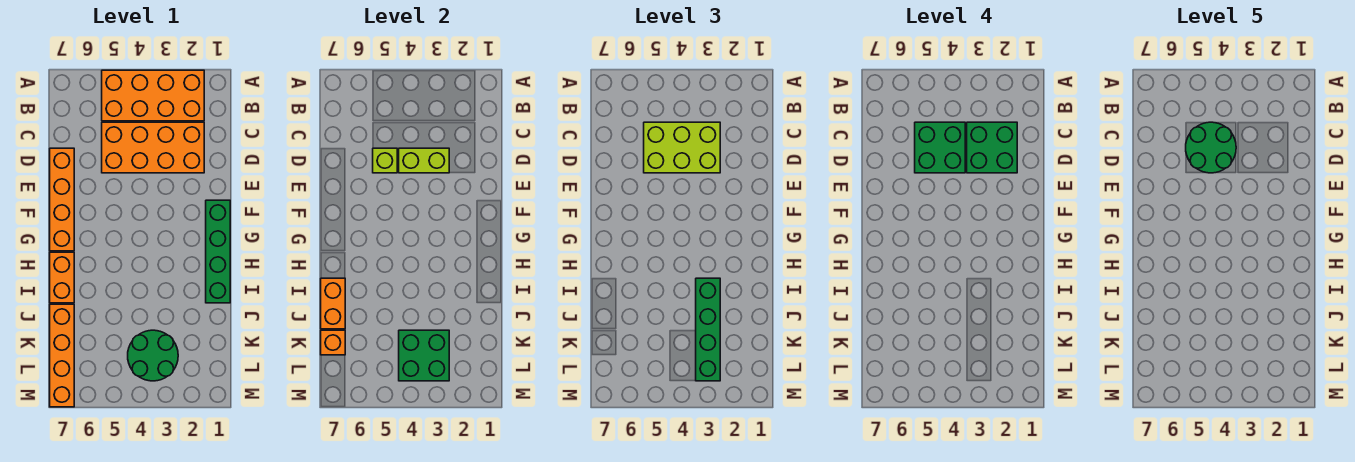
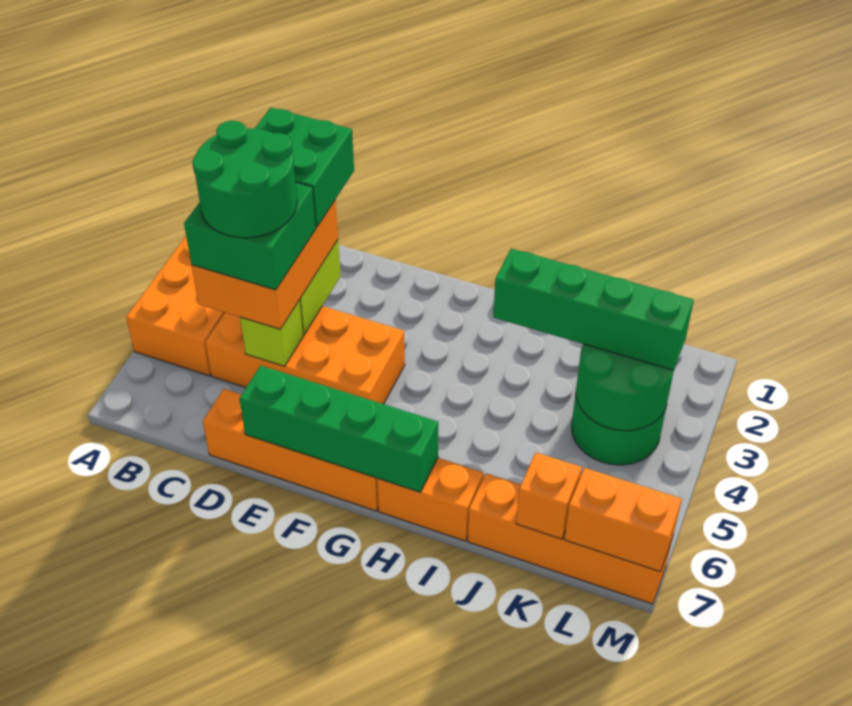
orange 2x4 brick [102,122,204,173] -> orange 2x4 brick turned to [205,306,405,404]
lime 2x3 brick [644,122,720,173] -> orange 2x3 brick [192,200,338,329]
green 1x4 brick [206,200,230,303] -> green 1x4 brick moved to [240,365,438,492]
orange 1x2 brick [321,278,345,329] -> orange 1x2 brick moved to [564,468,682,572]
green 2x2 brick [399,330,449,381] -> green 2x2 round brick [576,344,674,431]

